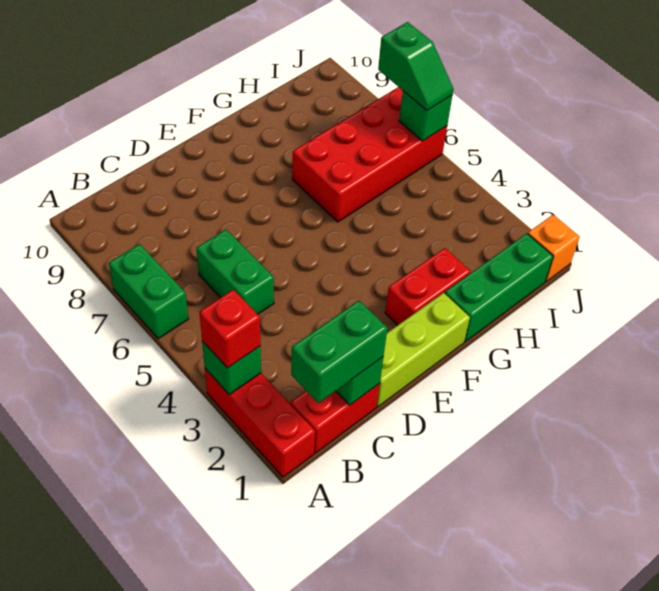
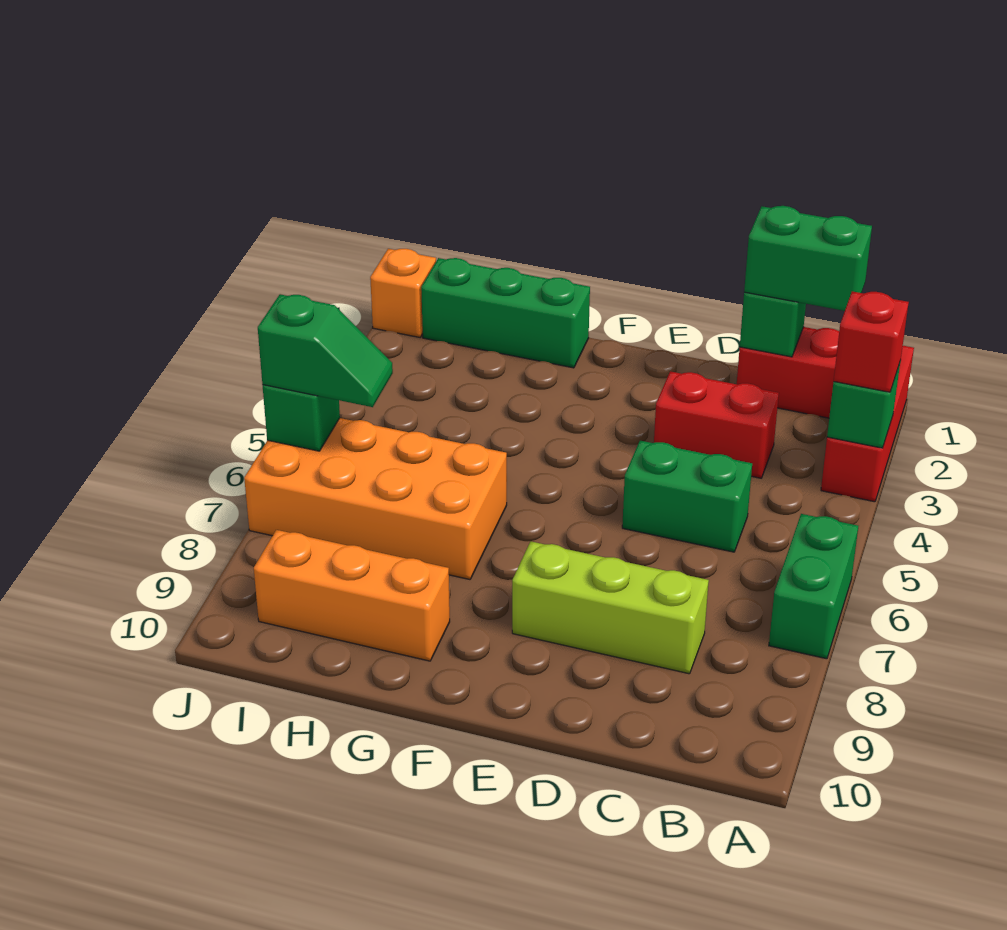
green 1x2 brick [197,230,274,314] -> green 1x2 brick turned to [622,441,752,552]
lime 1x3 brick [377,293,470,407] -> lime 1x3 brick moved to [512,541,709,674]
red 1x2 brick [385,248,471,325] -> red 1x2 brick moved to [654,371,779,478]
red 2x4 brick [292,87,447,222] -> orange 2x4 brick [244,418,507,579]
none -> orange 1x3 brick [254,530,450,661]
green 1x2 slope [378,22,454,110] -> green 1x2 slope turned to [258,294,393,407]

